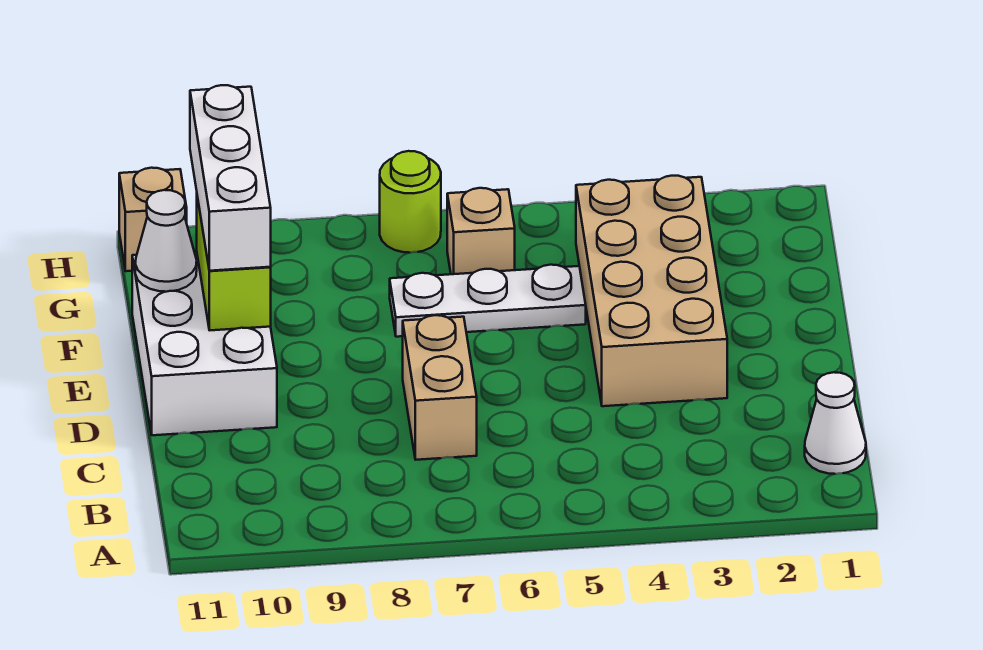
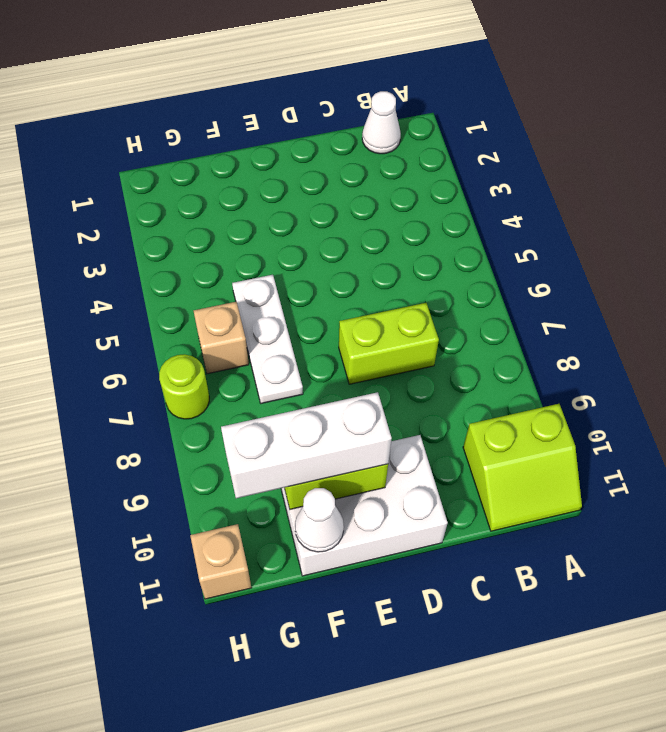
none -> lime 2x2 slope [463,404,582,531]
tan 1x2 brick [403,315,477,460] -> lime 1x2 brick [339,303,439,384]
tan 2x4 brick [576,176,727,406] -> none

